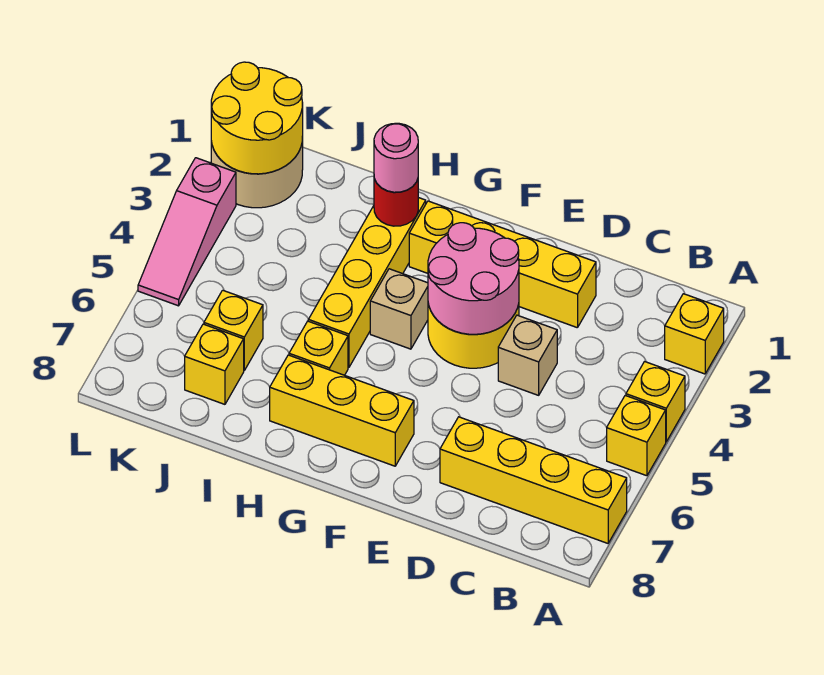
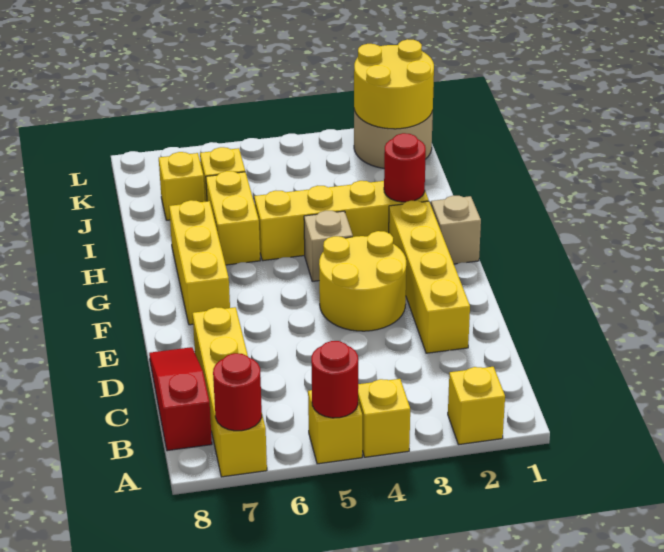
none -> red 1x1 round brick [311,341,358,418]
none -> red 1x1 round brick [213,353,262,431]
none -> red 1x3 slope [149,347,212,451]
tan 1x1 brick [498,315,557,395] -> tan 1x1 brick moved to [431,196,481,264]
pink 2x2 round brick [428,223,519,334] -> none
pink 1x1 round brick [374,123,418,192] -> none
yellow 1x1 brick [289,321,348,375] -> yellow 1x2 brick [206,171,260,265]
pink 1x3 slope [138,158,236,306] -> none

